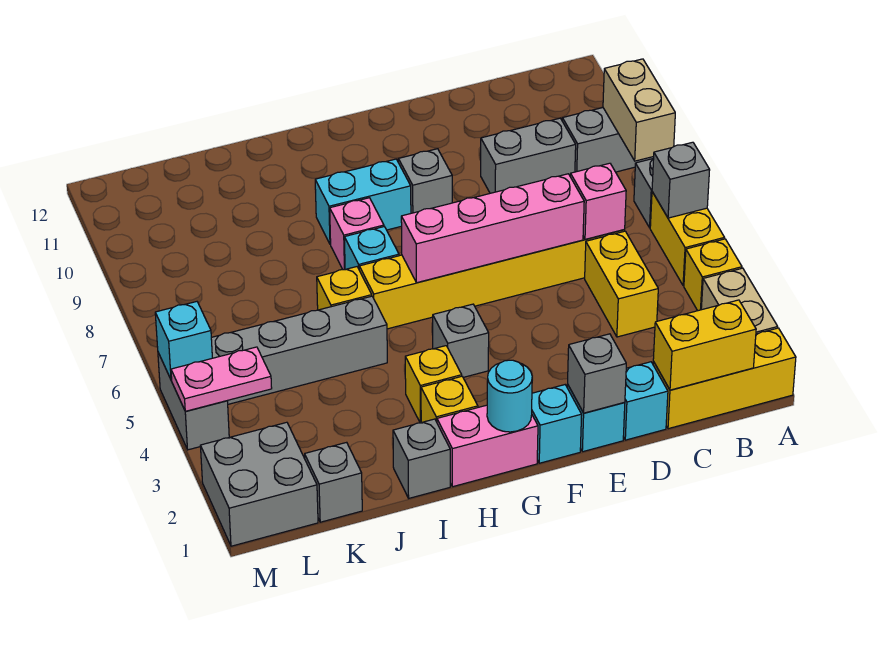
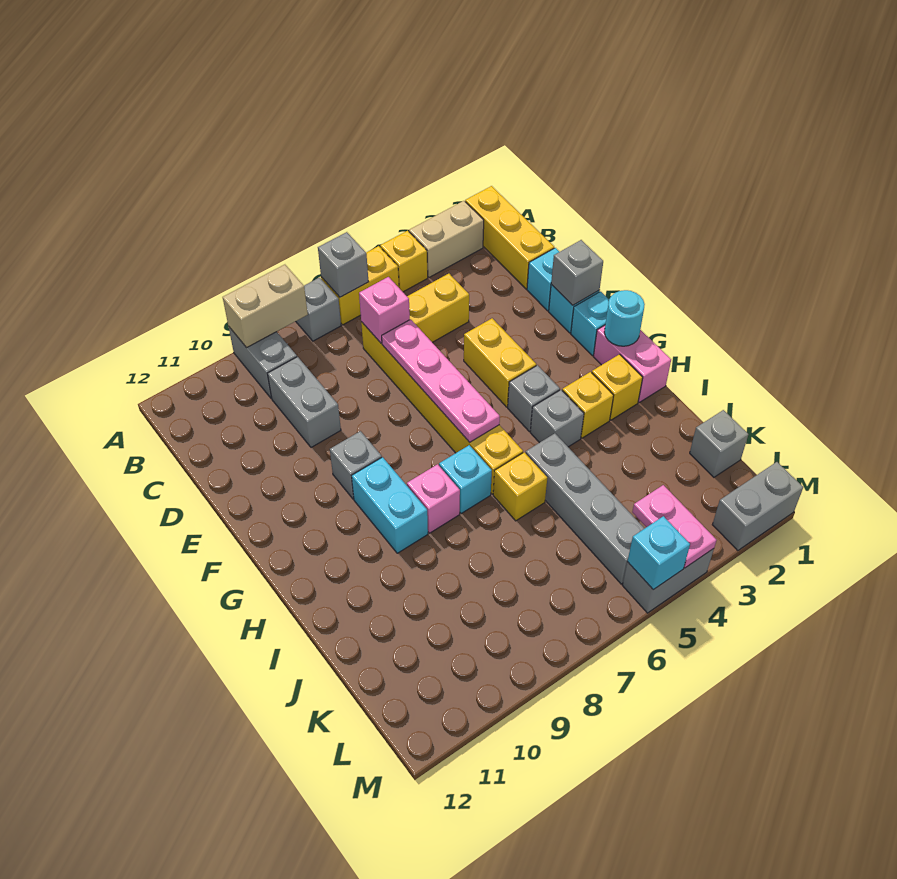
yellow 1x2 brick [653,300,756,390] -> yellow 1x2 brick moved to [464,318,536,407]
pink 1x4 brick [401,174,584,283] -> pink 1x4 plate [382,319,500,442]
grey 1x1 brick [393,419,450,498] -> grey 1x1 brick moved to [530,390,584,447]
grey 2x2 brick [200,422,318,546] -> grey 1x2 brick [712,462,803,551]

